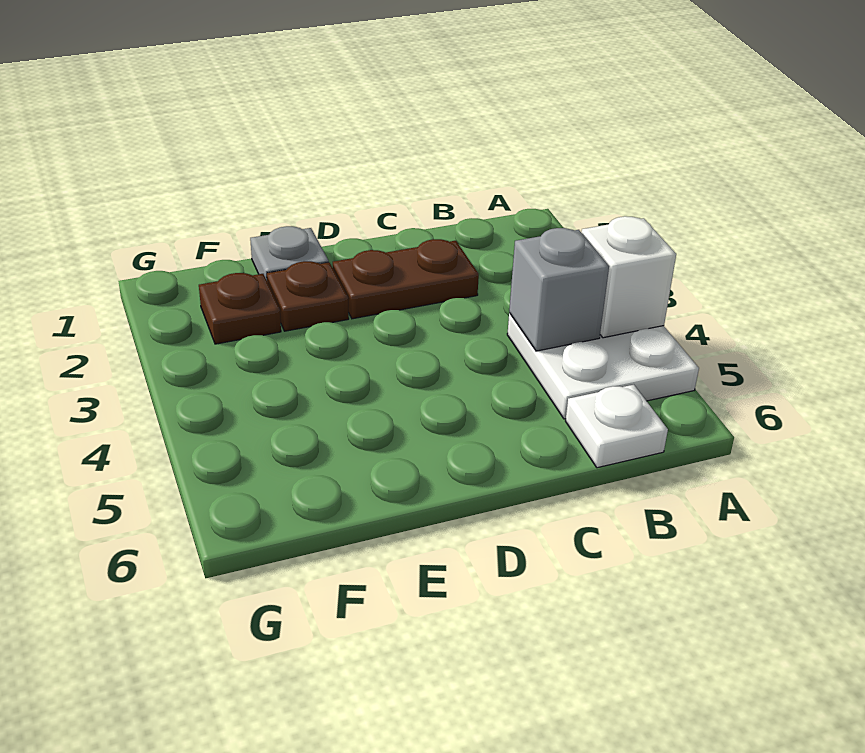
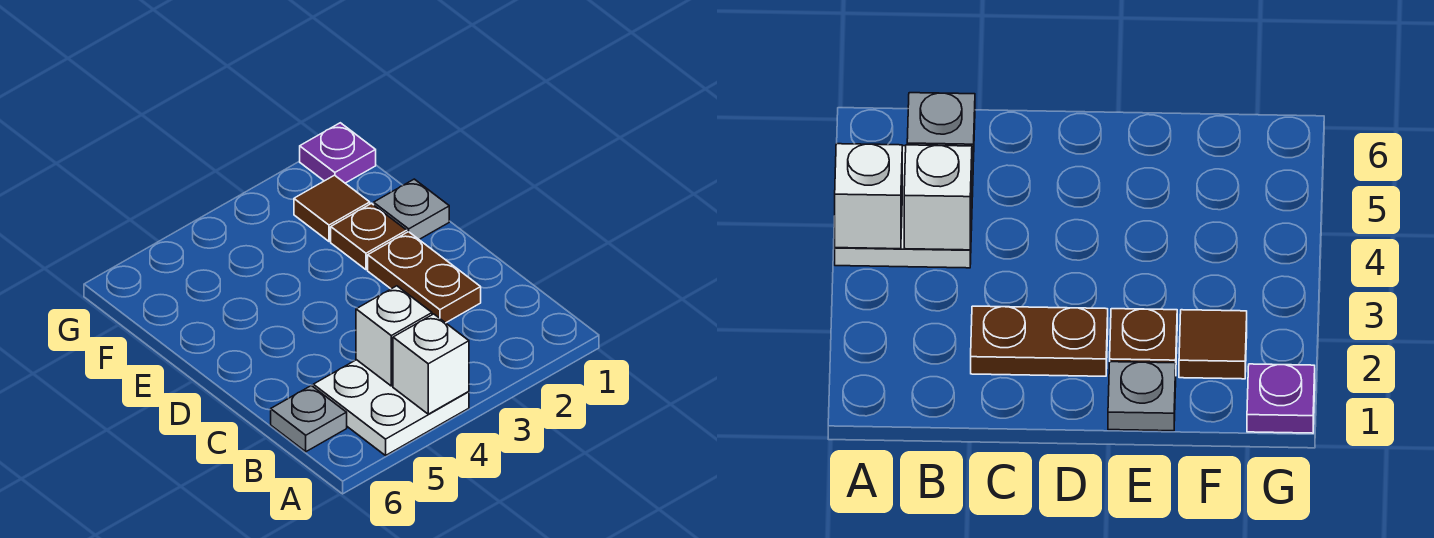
grey 1x1 brick [509,228,609,351] -> white 1x1 brick [356,286,432,386]
white 1x1 plate [566,385,668,468] -> grey 1x1 plate [271,386,347,452]
brown 1x1 plate [199,273,281,344] -> brown 1x1 tile [294,175,370,241]
none -> purple 1x1 plate [300,123,376,183]

